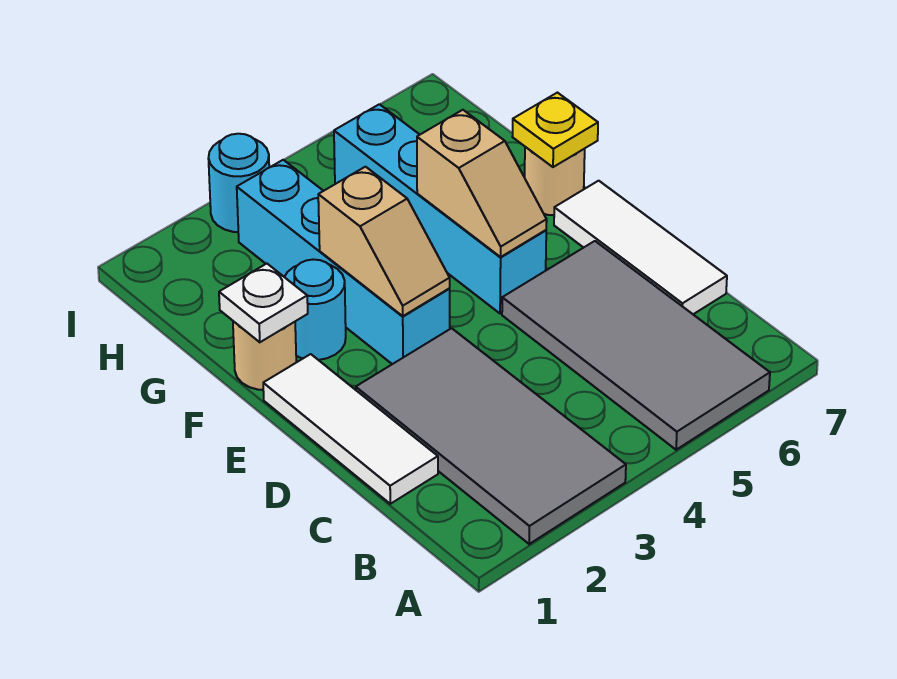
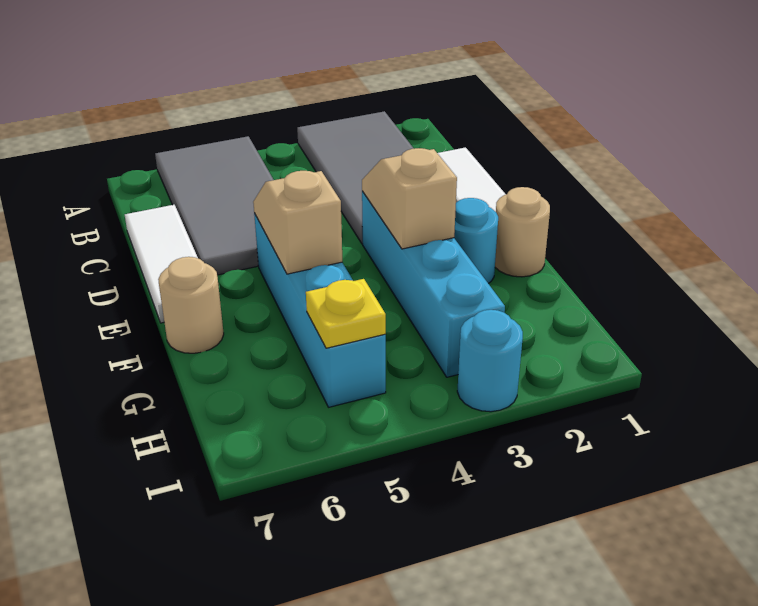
white 1x1 plate [219,264,308,342] -> none
yellow 1x1 plate [512,93,598,167] -> yellow 1x1 plate moved to [306,279,386,348]

